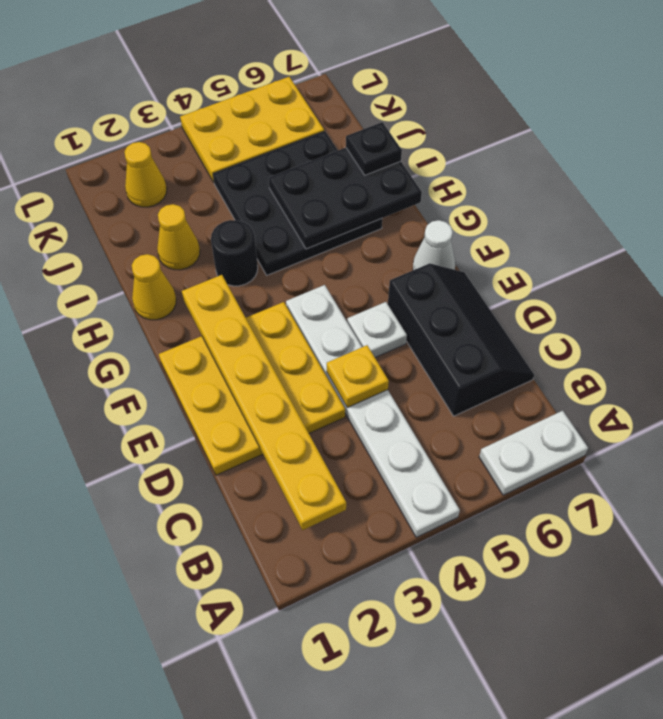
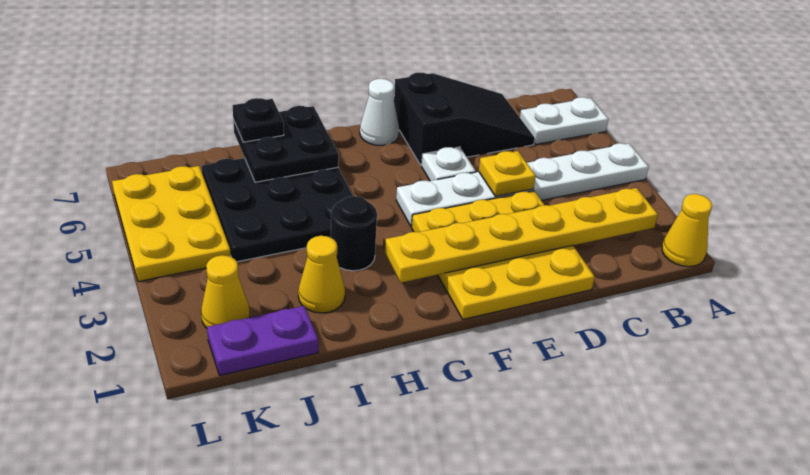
white 1x2 plate [479,411,588,495] -> white 1x2 plate turned to [520,97,608,145]
black 2x3 slope [388,263,534,416] -> black 2x3 slope turned to [394,73,535,166]
yellow 1x1 cone [132,254,176,320] -> yellow 1x1 cone moved to [662,194,712,267]
black 2x3 plate [269,148,422,249] -> black 2x2 plate [233,106,339,182]
none -> purple 1x2 plate [207,306,318,375]

